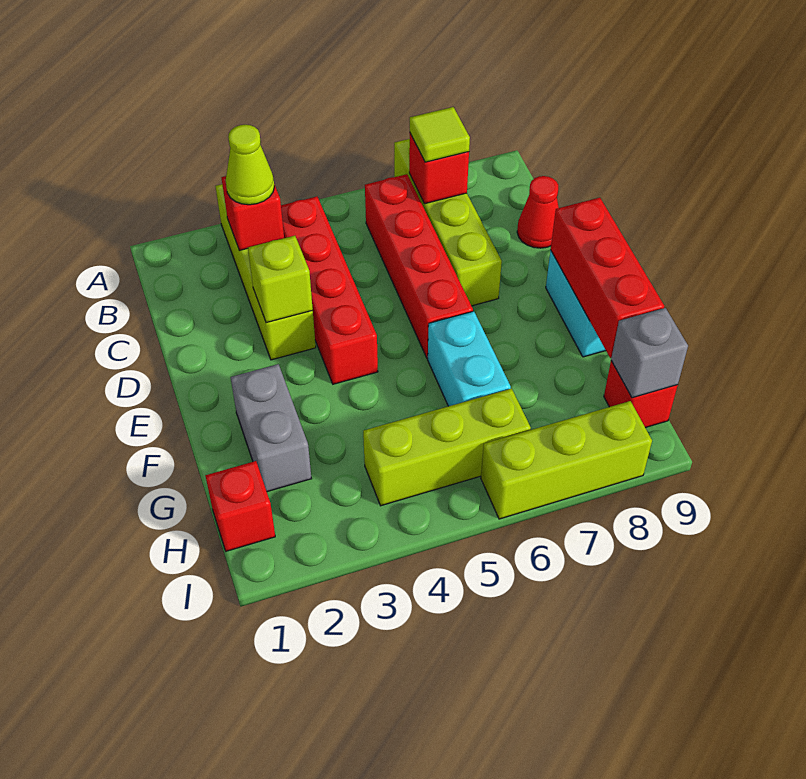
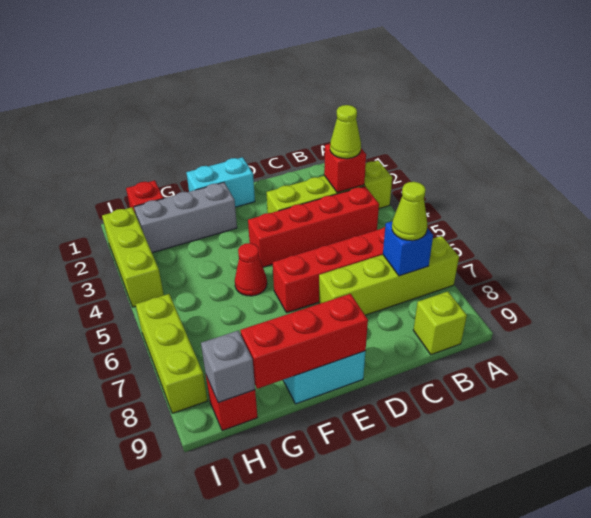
red 1x1 brick [409,134,469,204] -> blue 1x1 brick [383,221,433,276]
lime 1x1 tile [410,107,470,162] -> lime 1x1 cone [392,182,428,241]
red 1x1 cone [517,176,559,248] -> red 1x1 cone moved to [235,243,267,296]
lime 1x1 brick [248,236,313,323] -> lime 1x1 brick moved to [413,291,467,355]
grey 1x2 brick [231,364,312,492] -> grey 1x3 brick [134,182,237,253]
cyan 1x2 brick [428,311,511,406] -> cyan 1x2 brick moved to [186,157,255,207]
lime 1x3 brick [363,389,531,506] -> lime 1x3 brick moved to [102,207,164,307]

